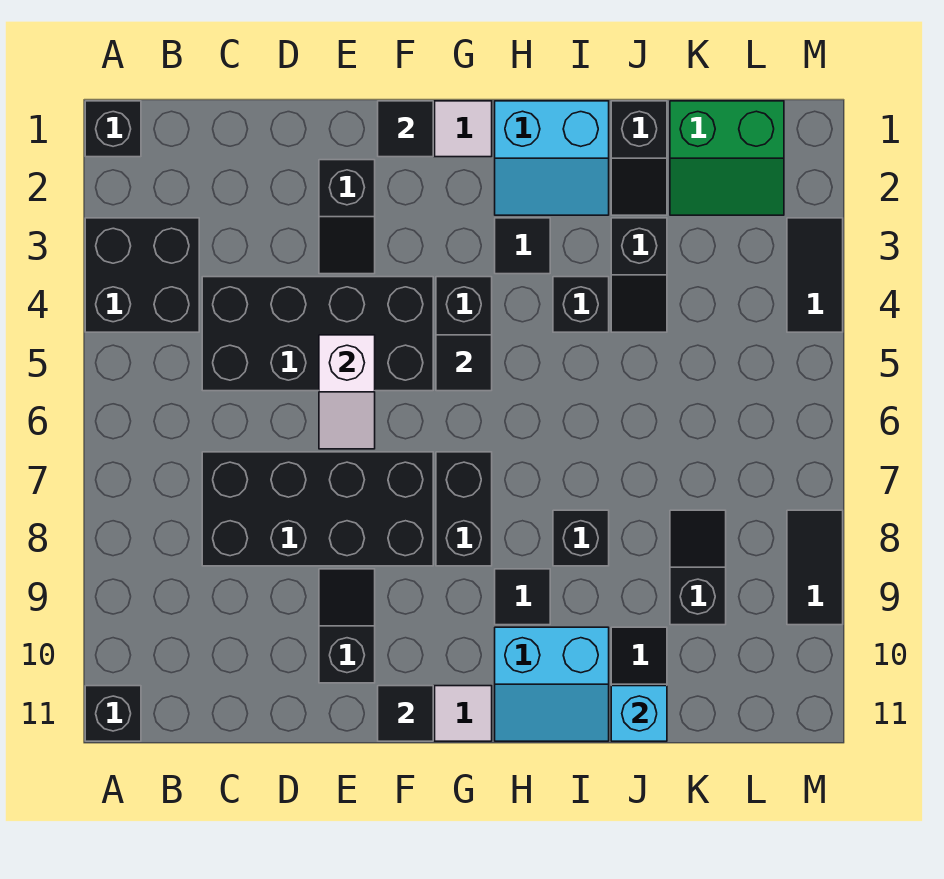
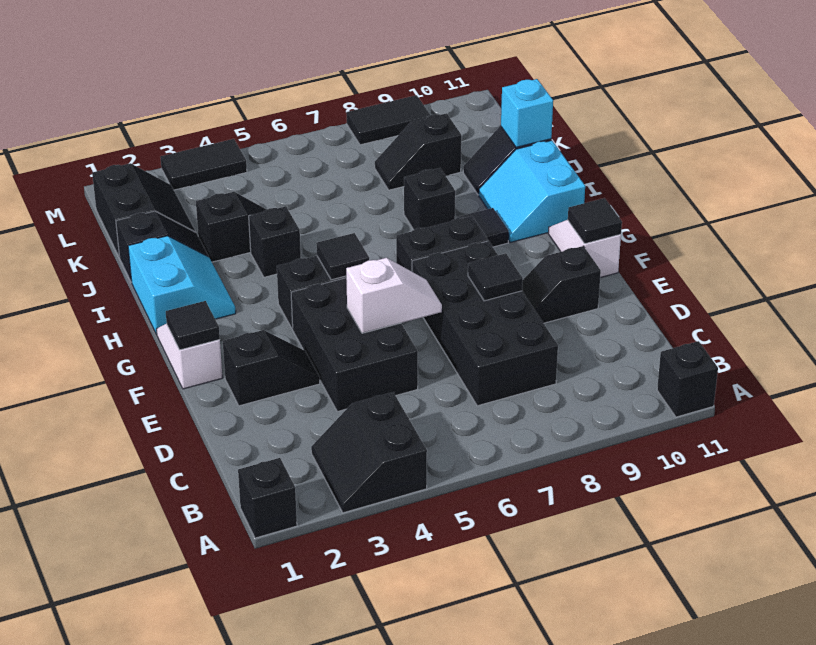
black 2x2 brick [85,218,199,332] -> black 2x2 slope [311,392,427,513]
black 2x4 brick [202,277,433,391] -> black 2x3 brick [291,278,418,411]
black 1x1 tile [495,218,550,274] -> black 1x1 tile moved to [468,253,523,301]
cyan 2x2 slope [495,627,609,741] -> cyan 2x2 slope turned to [479,140,585,242]
green 2x2 slope [670,101,784,215] -> black 2x2 slope [92,163,196,257]

